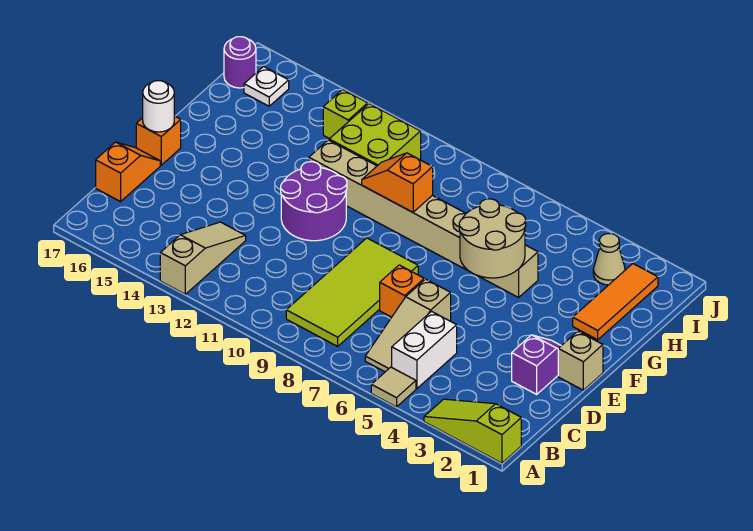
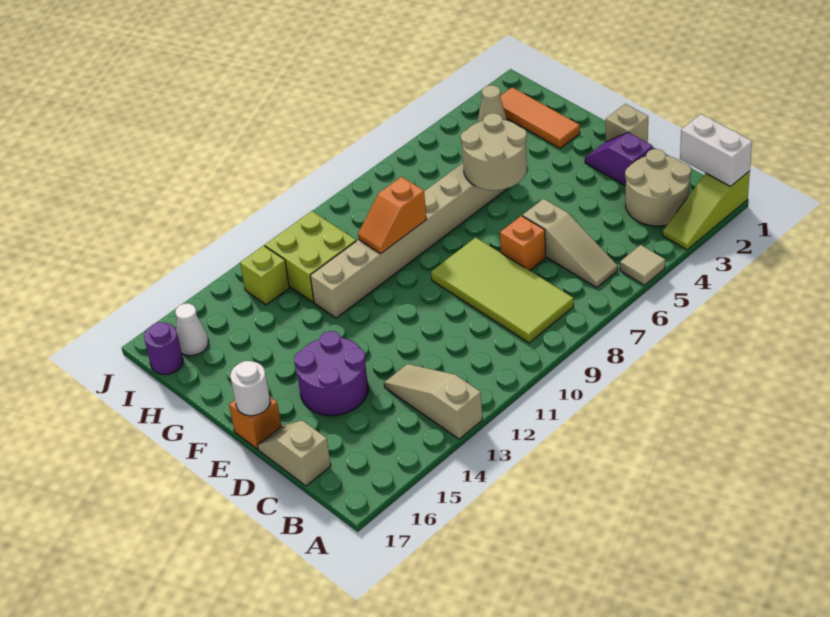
none -> tan 2x2 round brick [625,149,691,226]
white 1x2 brick [392,311,457,389] -> white 1x2 brick moved to [680,114,752,187]
orange 1x2 slope [96,142,160,202] -> tan 1x2 slope [257,420,331,486]
purple 2x2 round brick [281,162,347,241] -> purple 2x2 round brick moved to [294,331,368,416]
white 1x1 plate [244,67,289,106] -> white 1x1 cone [175,303,209,356]

